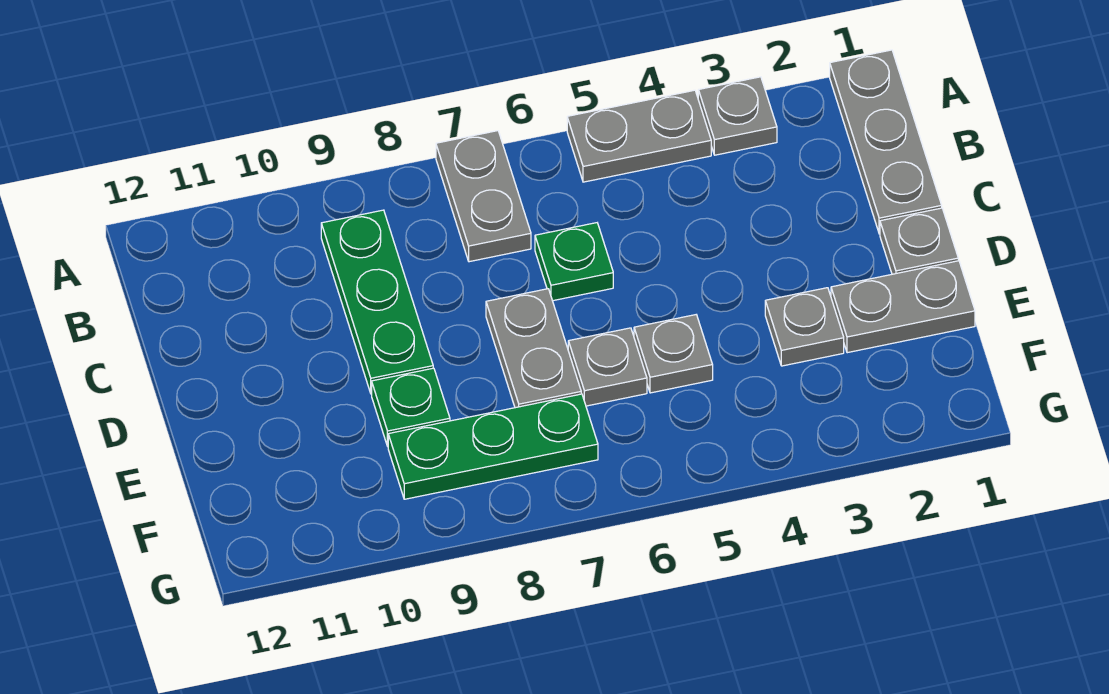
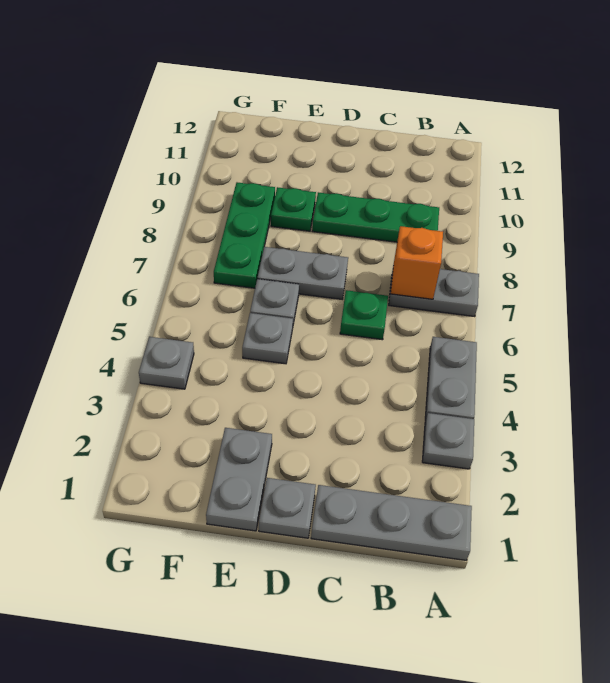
none -> orange 1x1 brick [391,226,443,299]
grey 1x1 plate [765,288,844,366] -> grey 1x1 plate moved to [139,337,194,389]

